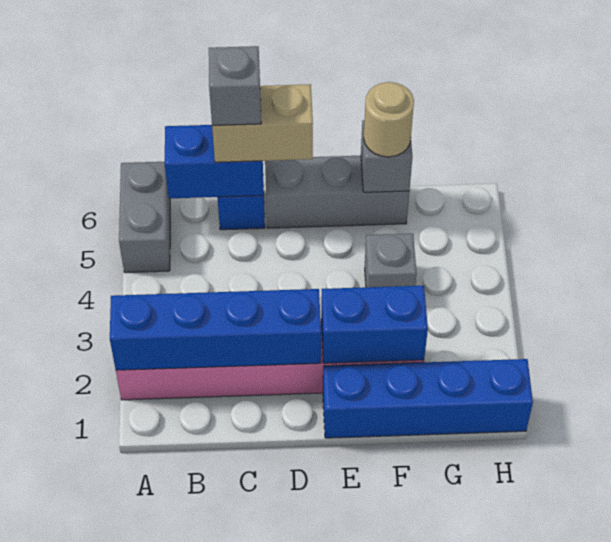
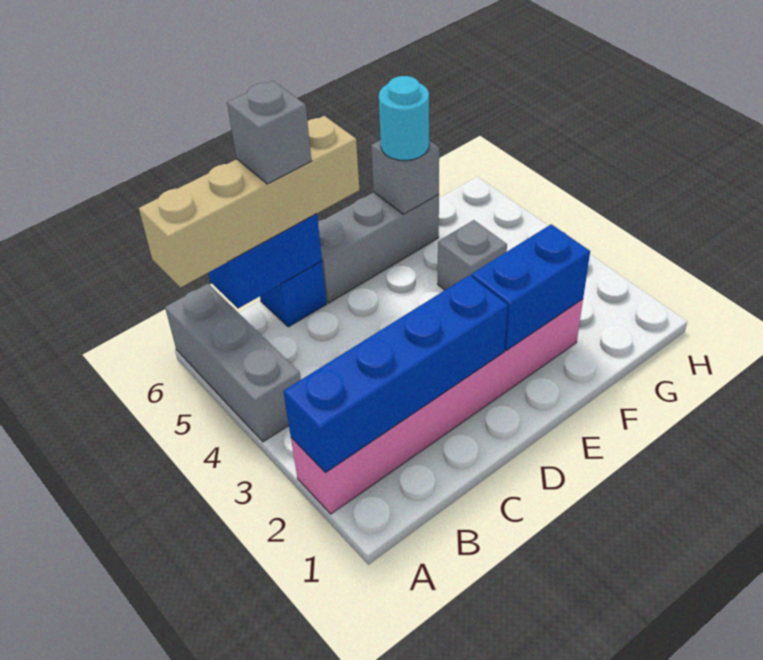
grey 1x2 brick [119,162,170,273] -> grey 1x3 brick [165,284,301,442]
tan 1x2 brick [212,84,313,162] -> tan 1x4 brick [139,116,359,288]
blue 1x4 brick [323,359,533,438] -> none
tan 1x1 round brick [364,82,414,157] -> cyan 1x1 round brick [379,76,429,161]

